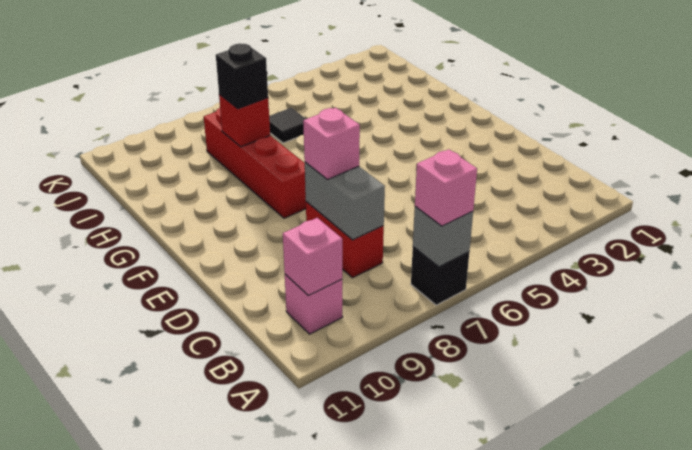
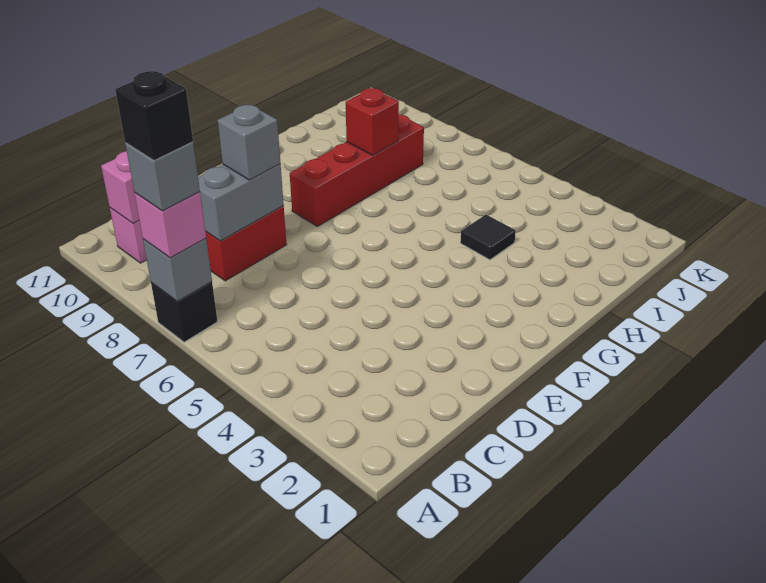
none -> grey 1x1 brick [125,142,200,211]
pink 1x1 brick [303,108,360,179] -> grey 1x1 brick [218,105,280,180]
black 1x1 brick [216,44,268,109] -> black 1x1 brick moved to [115,71,193,161]
black 1x1 tile [269,108,306,143] -> black 1x1 tile moved to [460,215,516,260]

